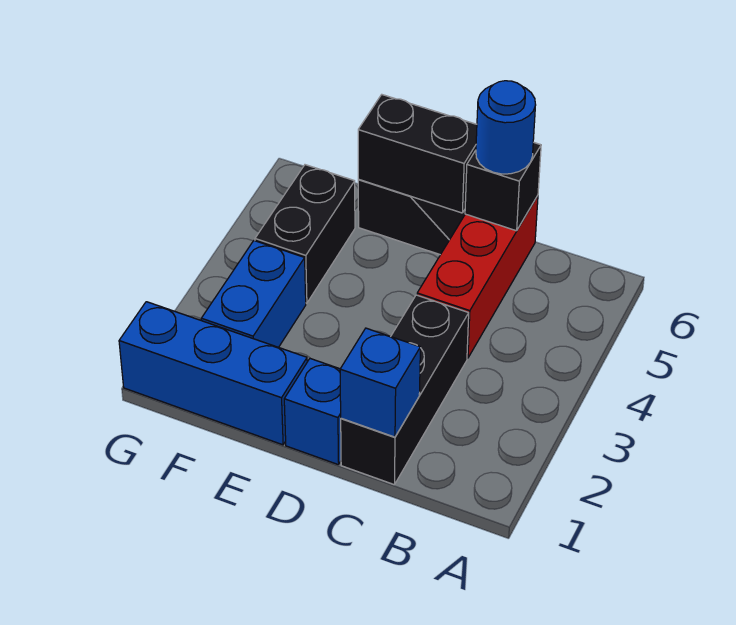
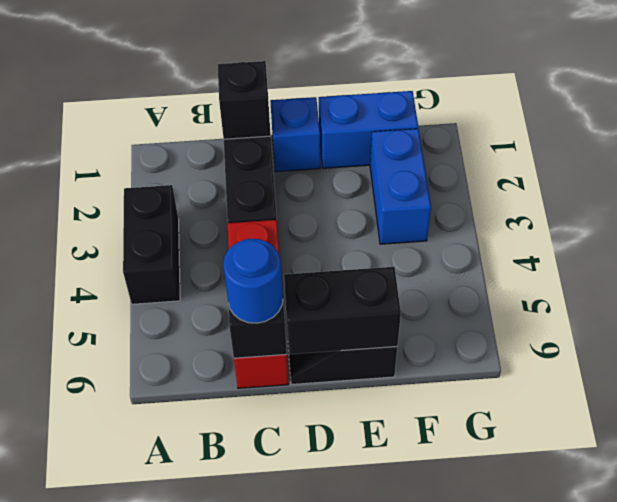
blue 1x1 brick [340,328,420,437] -> black 1x1 brick [218,61,271,139]
blue 1x3 brick [119,302,307,445] -> blue 1x2 brick [319,91,418,168]
black 1x2 brick [255,165,355,303] -> black 1x2 brick moved to [123,185,180,304]

